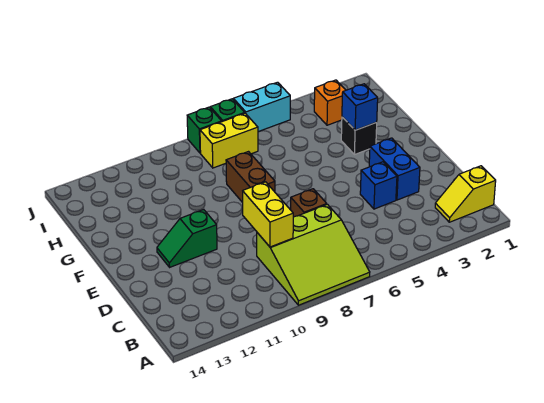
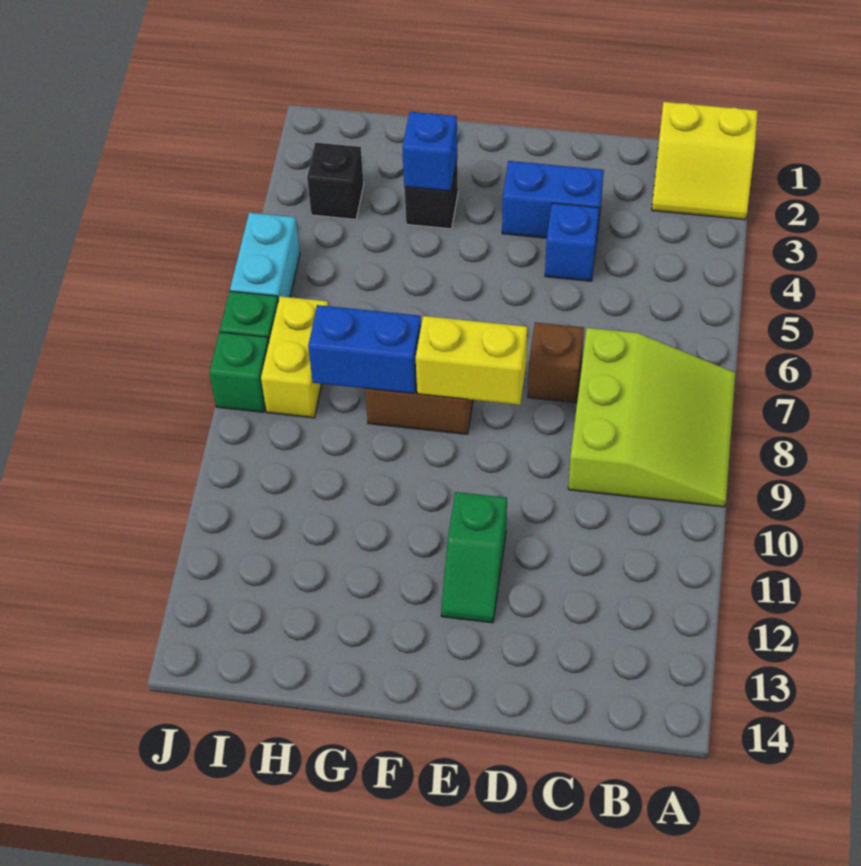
yellow 1x2 slope [435,166,496,222] -> yellow 2x2 slope [652,102,758,220]
yellow 1x2 brick [243,182,293,247] -> yellow 1x2 brick moved to [416,316,527,405]
none -> blue 1x2 brick [308,305,421,394]
orange 1x1 brick [314,80,346,125] -> black 1x1 brick [307,143,364,219]

